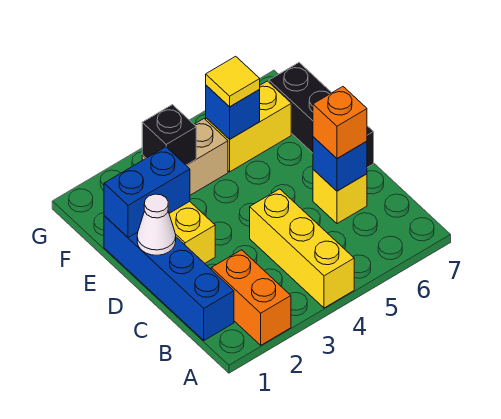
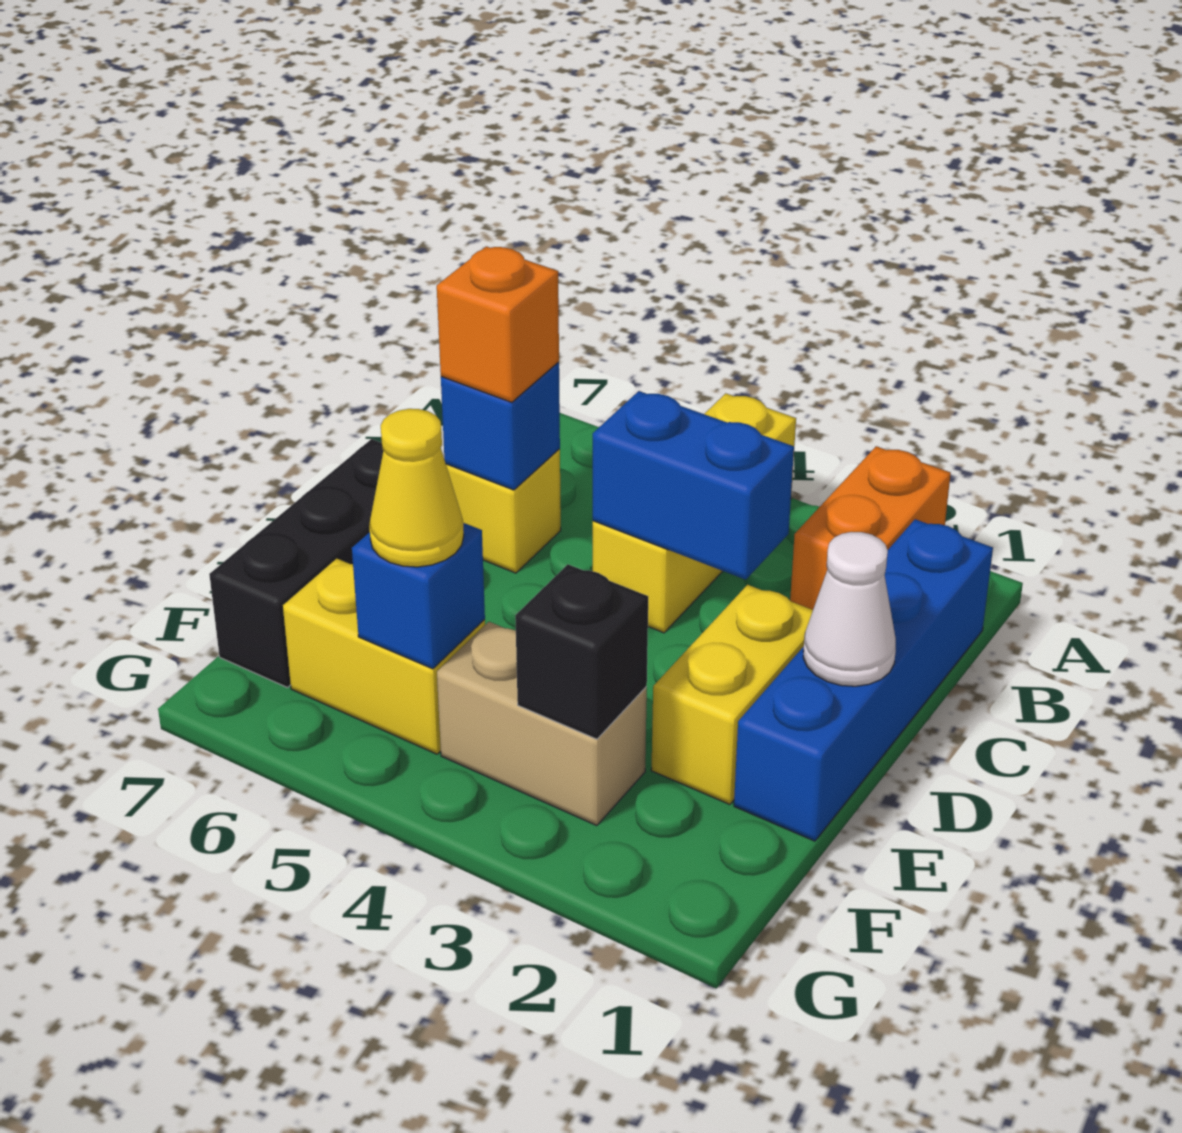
blue 1x2 brick [104,147,190,238] -> blue 1x2 brick moved to [593,391,794,580]
yellow 1x1 tile [206,56,260,107] -> yellow 1x1 cone [369,409,464,567]

